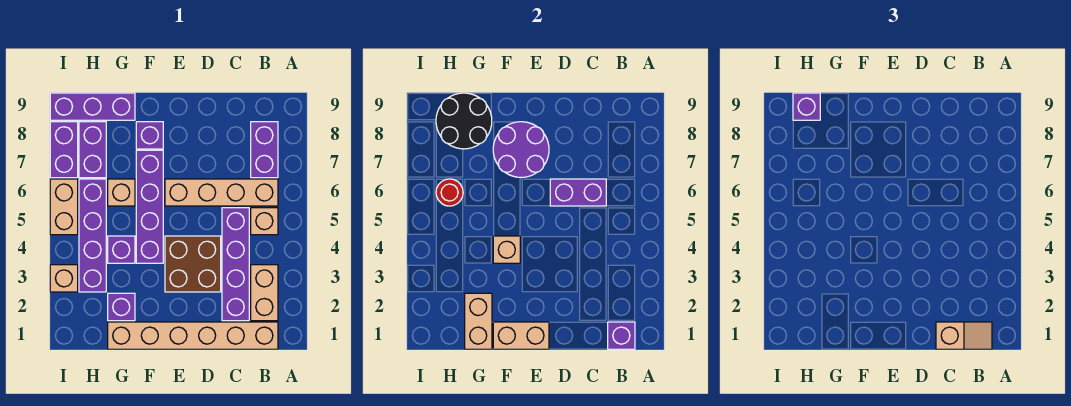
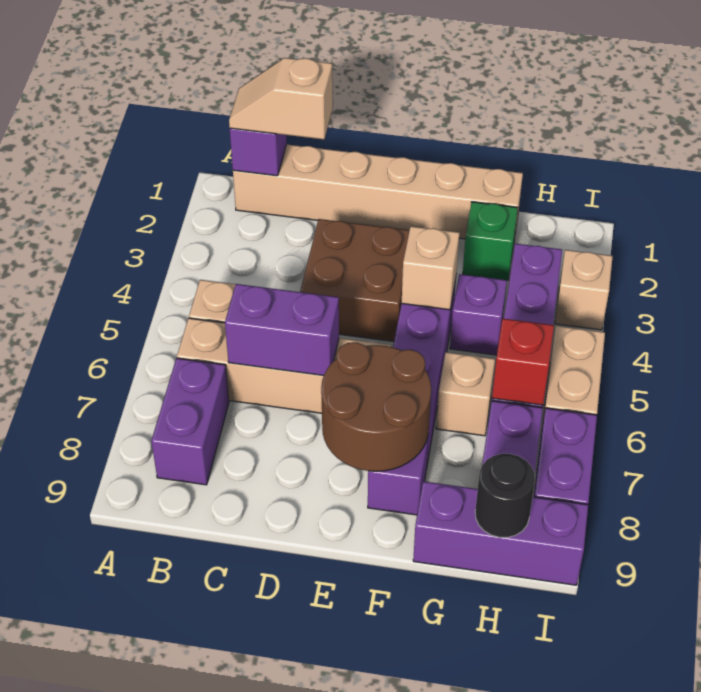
tan 1x2 brick [251,265,278,321] -> none
purple 1x4 brick [222,208,249,321] -> none
tan 1x2 brick [493,322,549,349] -> none
purple 2x2 round brick [493,122,549,178] -> brown 2x2 round brick [321,342,431,471]
tan 1x2 brick [465,293,492,349] -> none
purple 1x1 brick [108,293,135,321] -> green 1x1 brick [463,202,518,280]
black 2x2 round brick [436,93,492,149] -> black 1x1 round brick [475,454,535,537]
red 1x1 round brick [436,179,463,206] -> red 1x1 brick [492,318,554,405]
purple 1x1 brick [793,93,820,120] -> none

